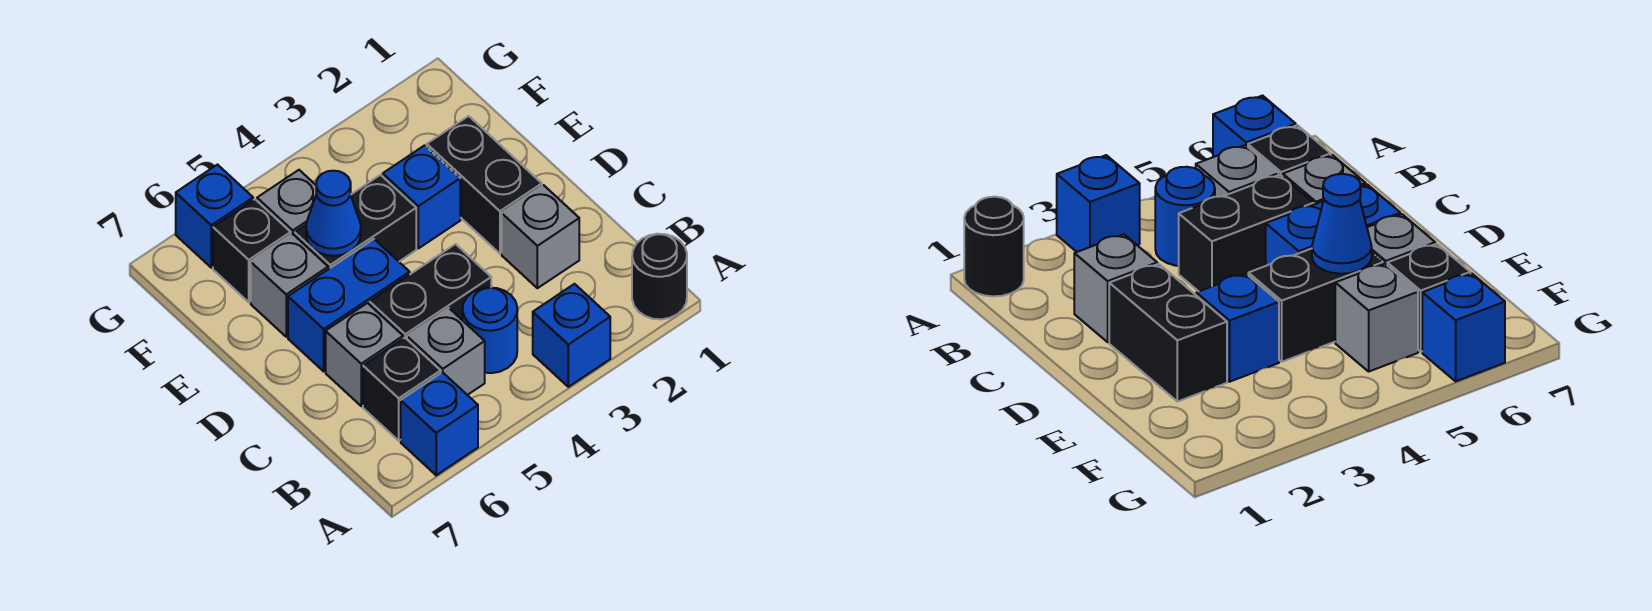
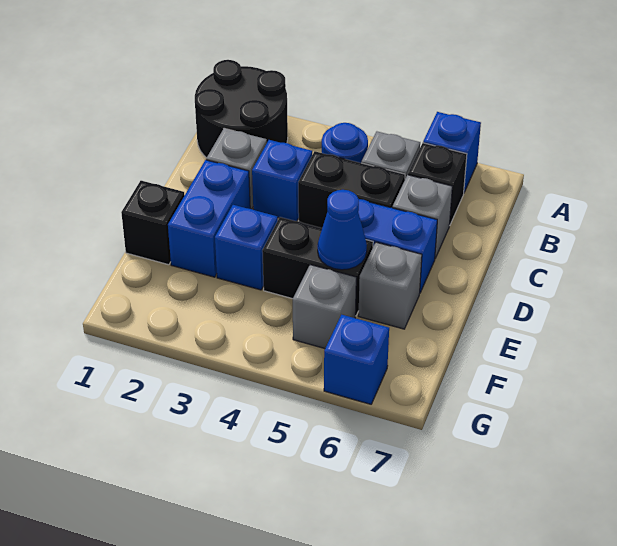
black 1x1 round brick [632,234,687,319] -> black 2x2 round brick [195,60,288,158]
blue 1x1 brick [533,284,610,387] -> blue 1x1 brick moved to [252,140,312,221]
black 1x2 brick [427,116,542,254] -> blue 1x2 brick [168,160,250,277]
black 1x1 brick [213,199,291,302] -> black 1x1 brick moved to [121,181,185,265]

